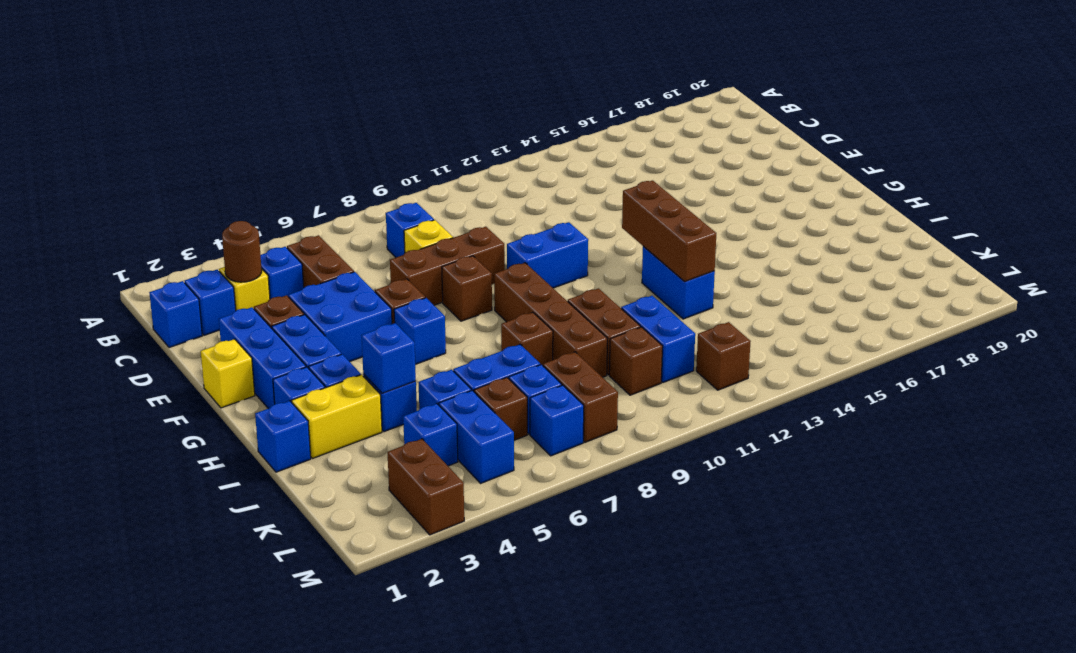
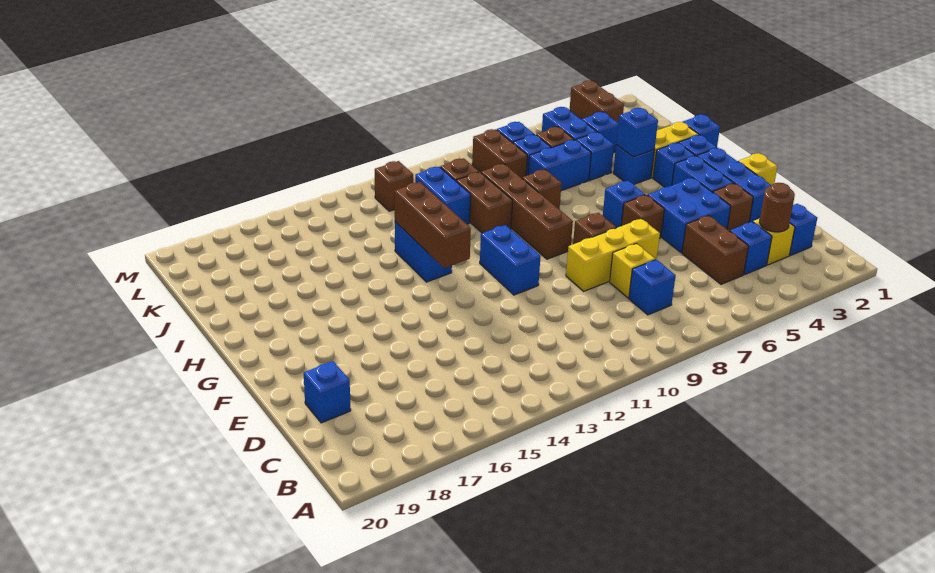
blue 1x1 brick [149,281,202,348] -> blue 1x1 brick moved to [304,361,351,423]
brown 1x3 brick [390,227,505,305] -> yellow 1x3 brick [566,219,660,291]
blue 1x2 brick [507,222,588,288] -> blue 1x2 brick turned to [480,225,540,295]

